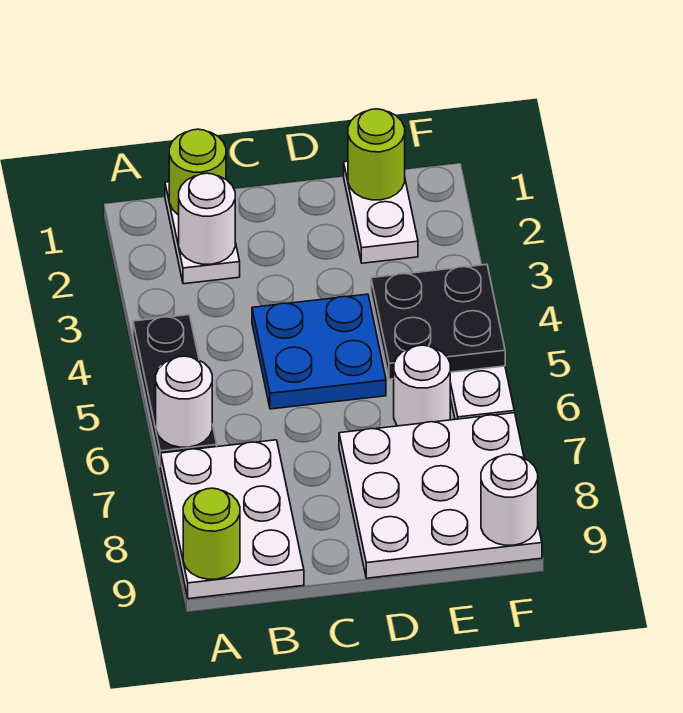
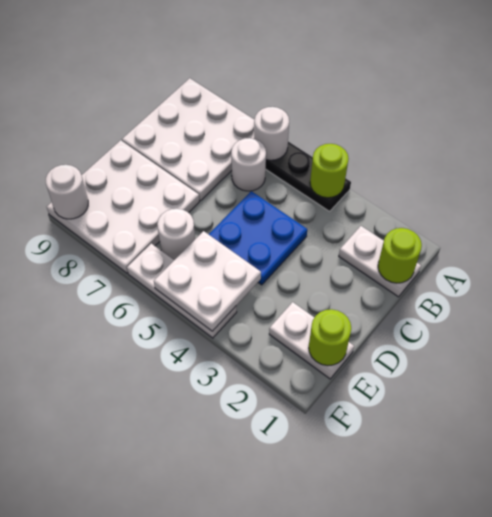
white 2x3 plate [161,440,304,599] -> white 3x3 plate [122,78,254,201]
lime 1x1 round brick [183,488,240,579] -> lime 1x1 round brick moved to [310,144,349,198]
white 1x1 round brick [179,173,235,264] -> white 1x1 round brick moved to [231,138,266,191]
black 2x2 plate [371,264,505,379] -> white 2x2 plate [154,231,261,331]

